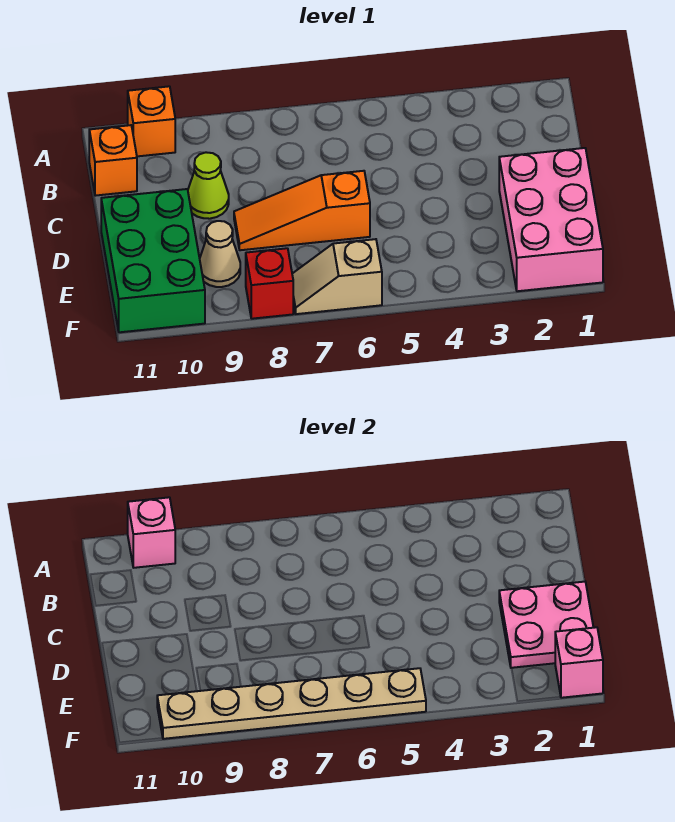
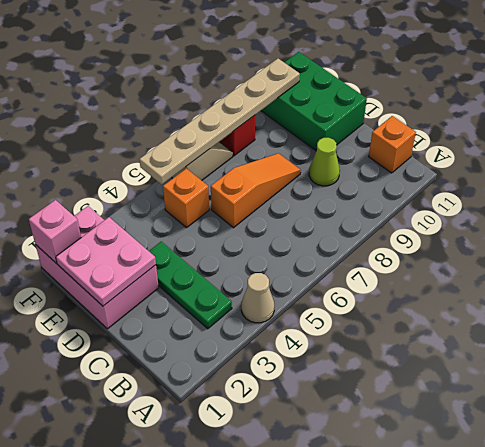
orange 1x1 brick [128,86,175,156] -> orange 1x1 brick moved to [163,168,209,228]
pink 1x1 brick [128,497,175,568] -> none
none -> green 1x3 plate [149,242,232,329]
tan 1x1 cone [200,221,240,287] -> tan 1x1 cone moved to [241,273,274,323]

